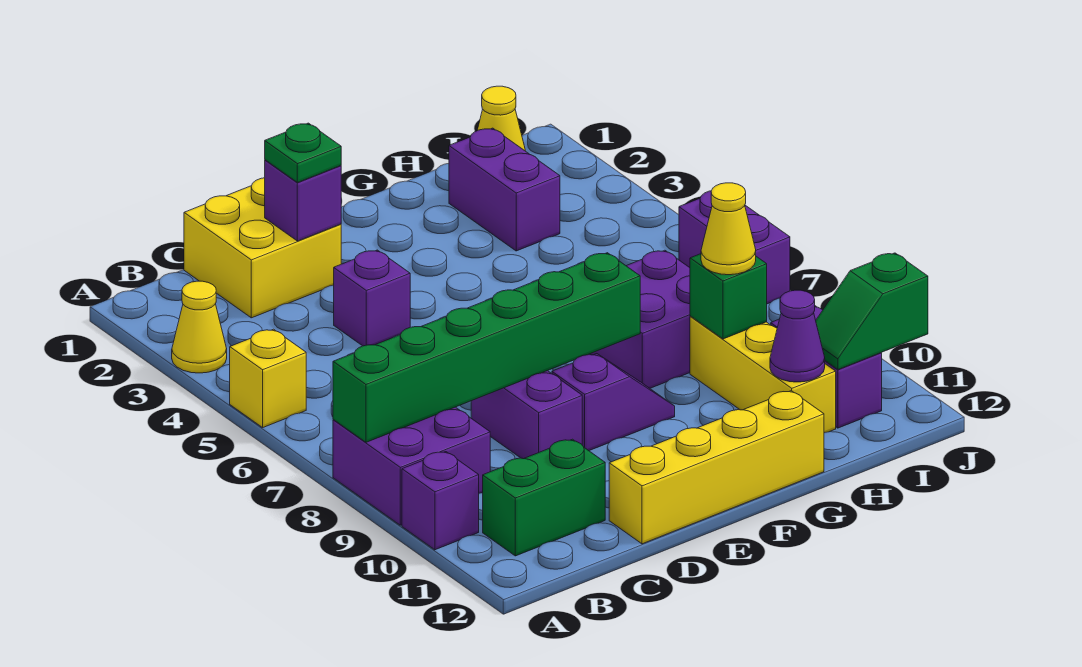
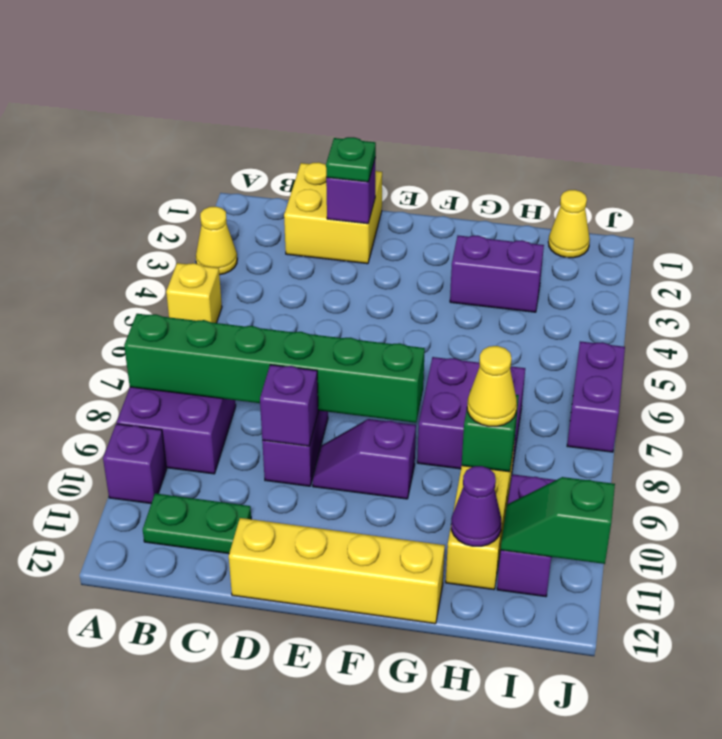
green 1x2 brick [483,439,605,556] -> green 1x2 plate [143,493,251,554]
purple 1x1 brick [334,250,410,346] -> purple 1x1 brick moved to [260,365,318,446]
purple 1x2 slope [552,354,675,451] -> purple 1x2 slope turned to [313,419,416,499]
purple 1x2 brick [449,128,560,251] -> purple 1x2 brick turned to [450,235,544,312]

